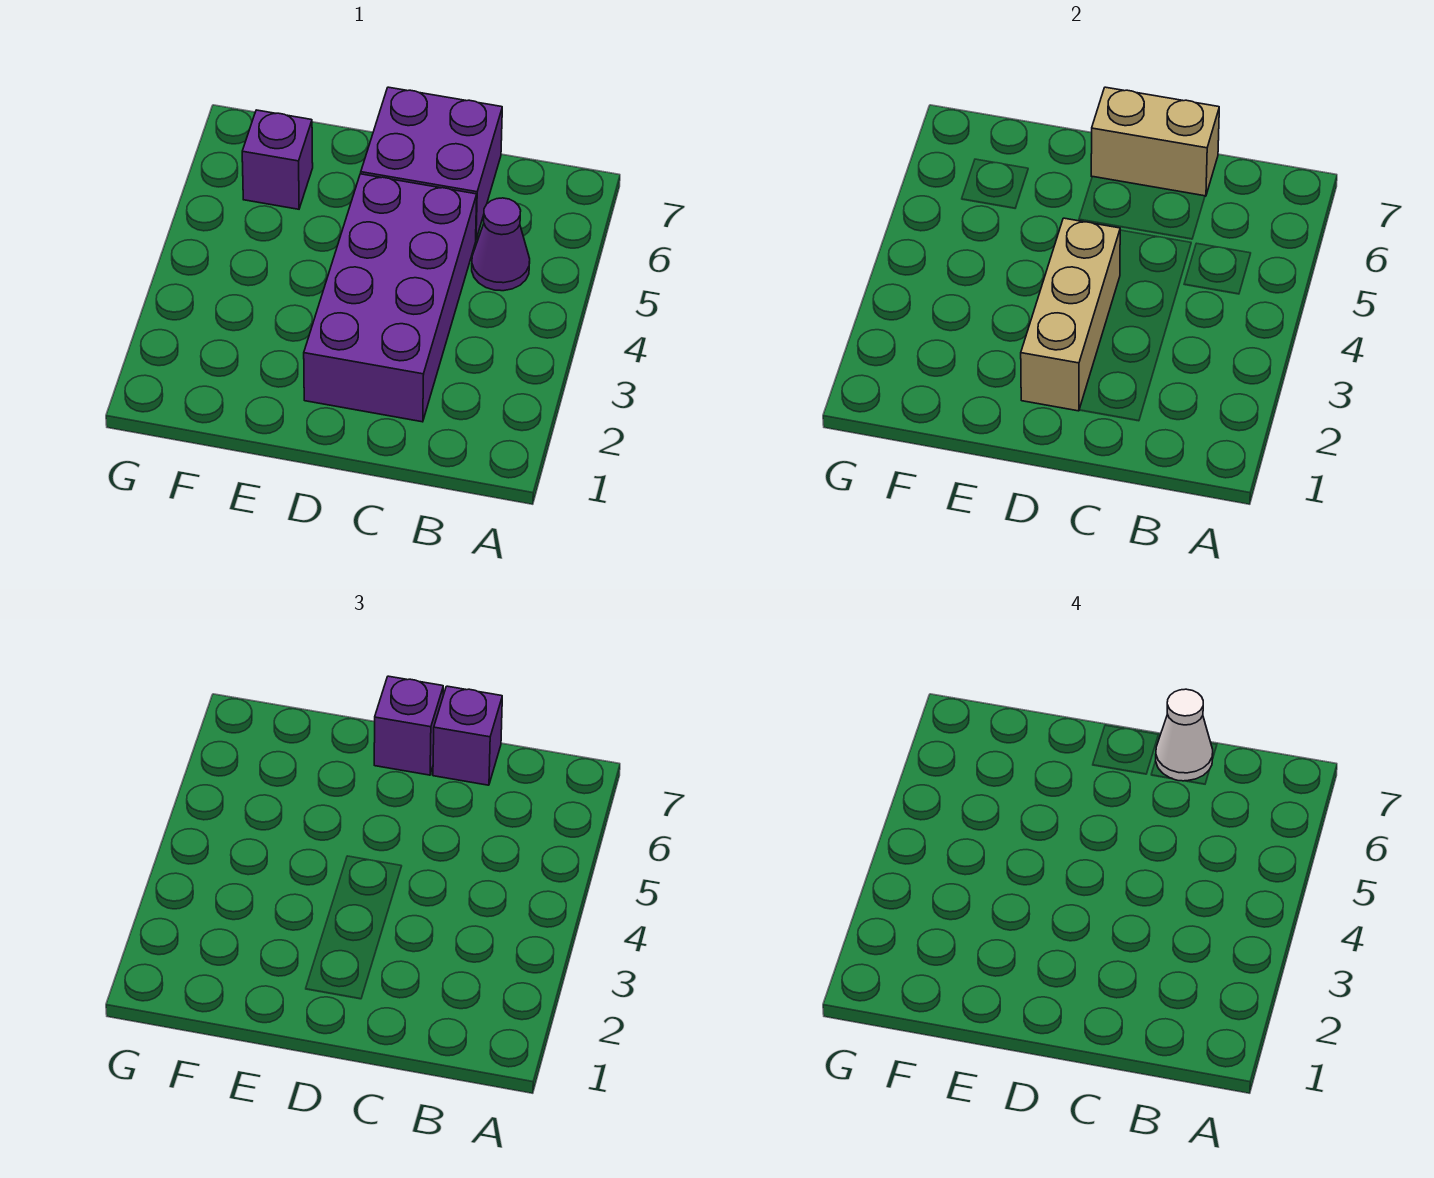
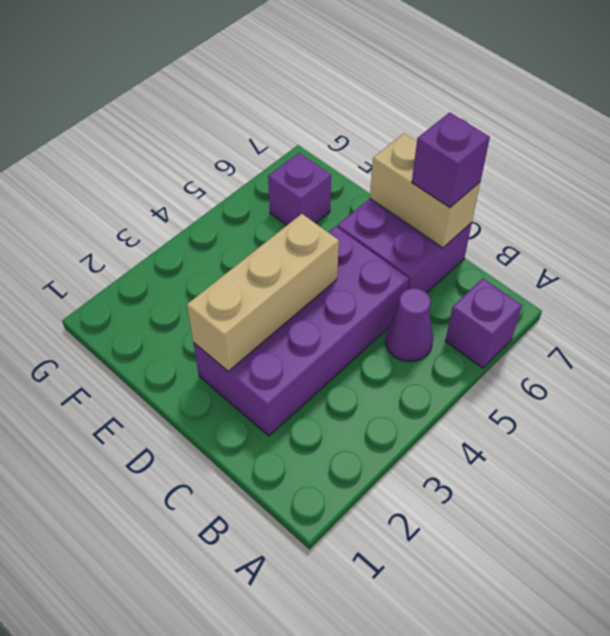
white 1x1 cone [1156,689,1213,781] -> none
purple 1x1 brick [374,676,443,775] -> purple 1x1 brick moved to [445,278,522,368]

